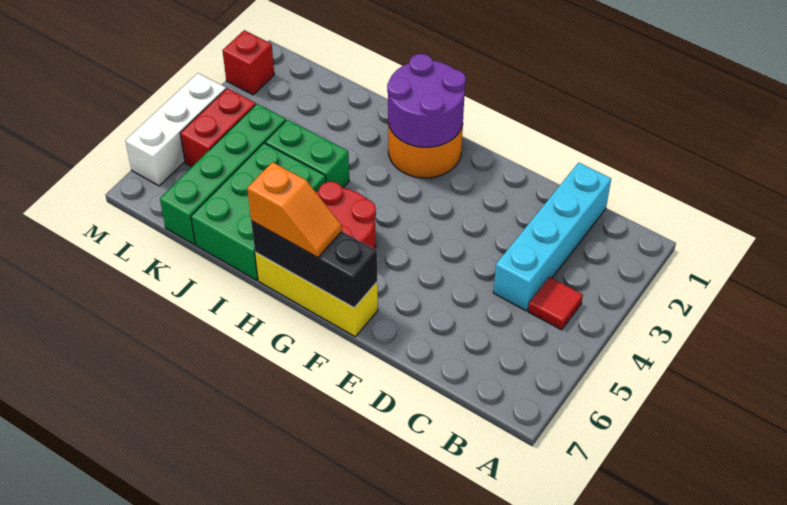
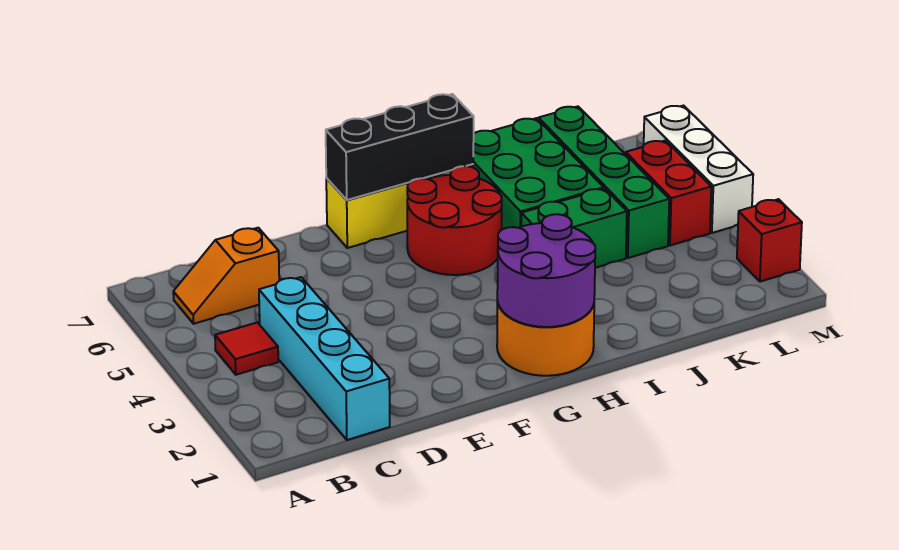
orange 1x2 slope [247,162,342,257] -> orange 1x2 slope moved to [173,228,279,324]

